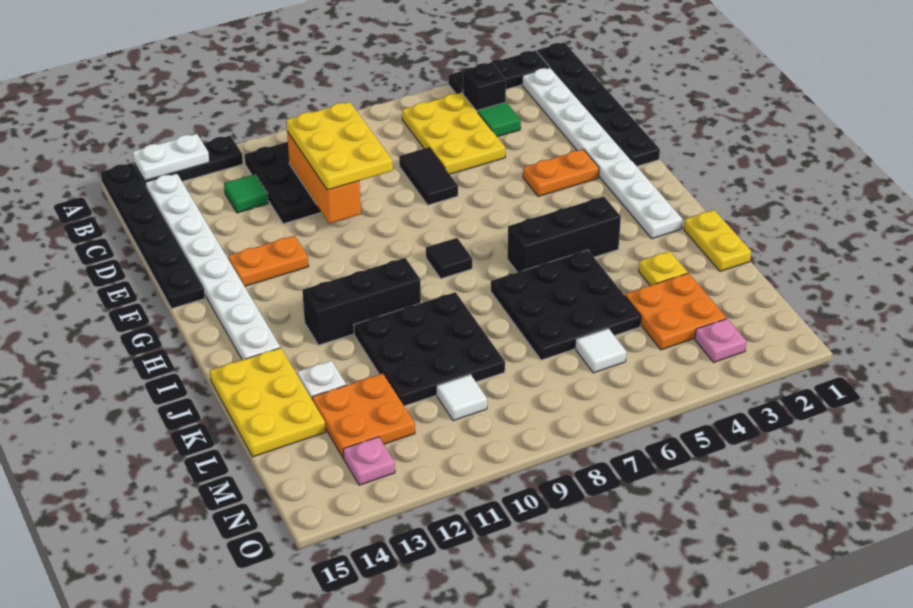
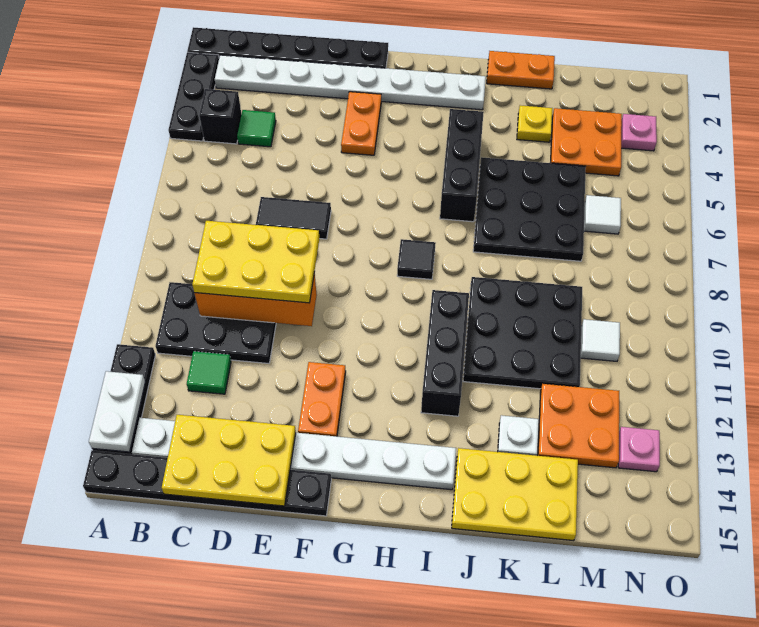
yellow 2x3 plate [402,93,505,174] -> yellow 2x3 plate moved to [162,415,296,506]
yellow 1x2 plate [684,210,751,271] -> orange 1x2 plate [487,51,555,89]

